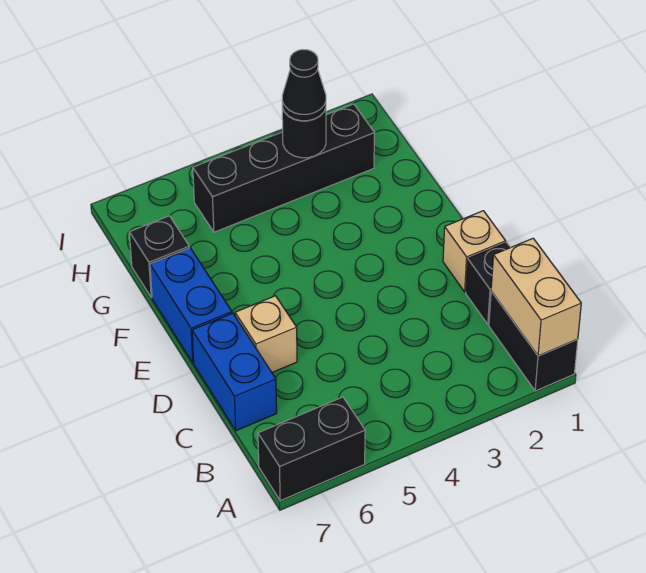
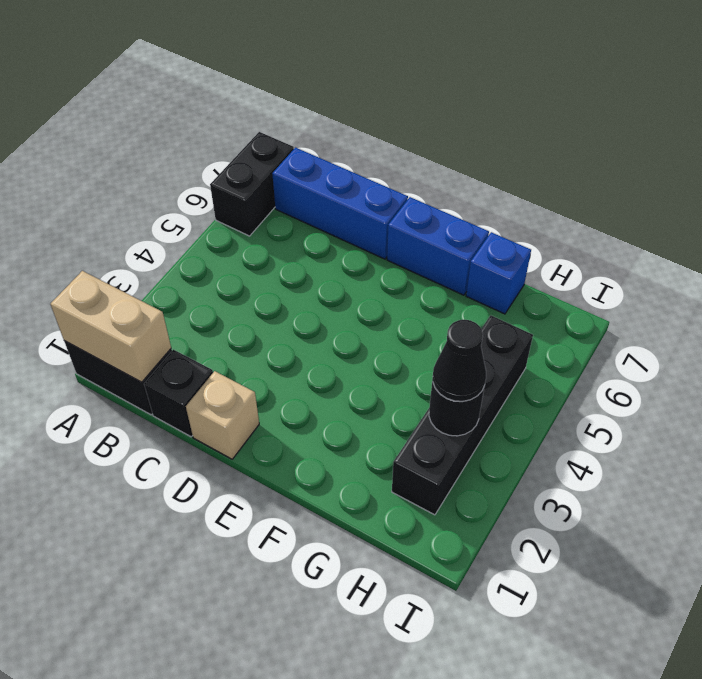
blue 1x2 brick [192,313,277,431] -> blue 1x3 brick [272,148,408,259]
tan 1x1 brick [235,296,297,372] -> none
black 1x1 brick [129,216,189,297] -> blue 1x1 brick [466,232,531,314]

